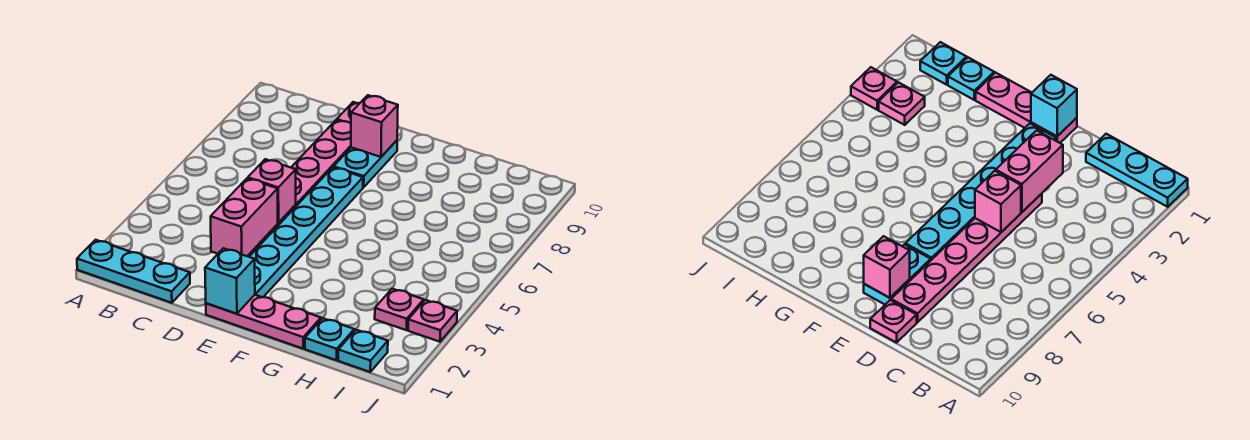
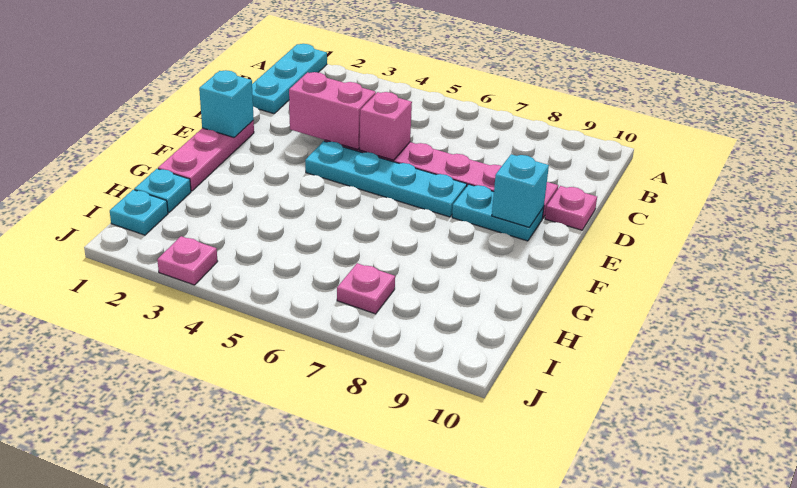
cyan 1x6 plate [249,167,363,297] -> cyan 1x4 plate [305,141,467,217]
pink 1x1 brick [351,95,398,157] -> cyan 1x1 brick [492,154,549,227]
pink 1x1 plate [375,289,424,330] -> pink 1x1 plate moved to [337,263,395,314]

